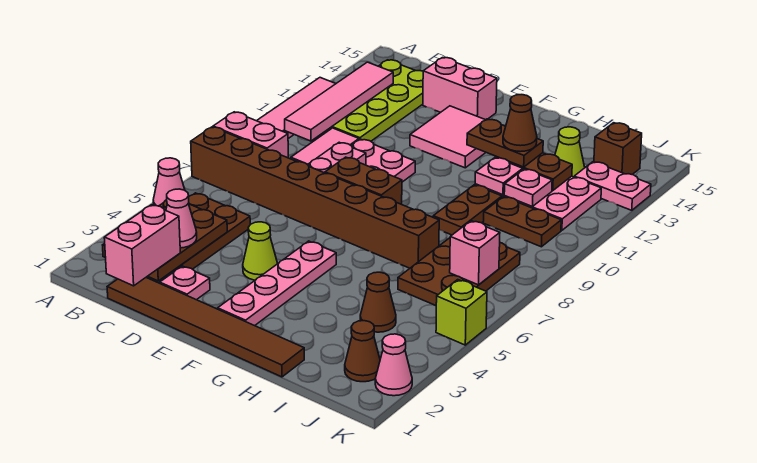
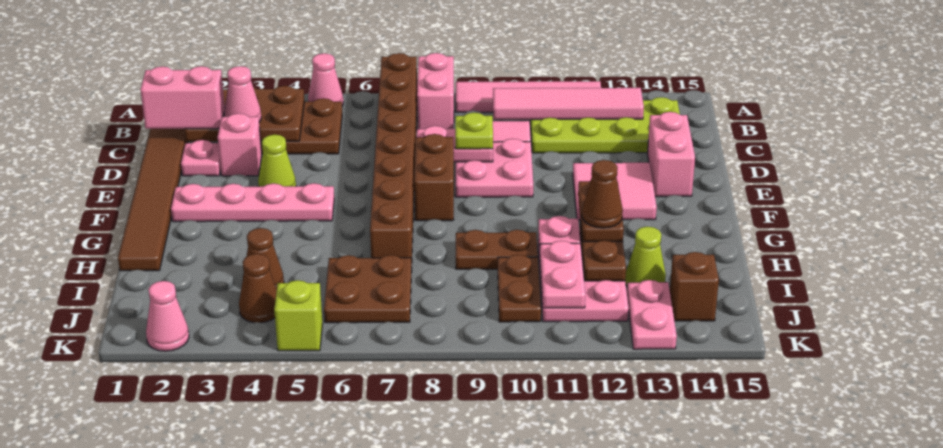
none -> lime 1x1 plate [455,113,493,149]
brown 2x3 plate [398,238,520,306] -> brown 2x2 plate [324,255,412,323]
pink 1x1 plate [504,169,552,207] -> pink 1x2 plate [540,241,585,308]
brown 1x1 cone [345,321,380,382] -> brown 1x1 cone moved to [239,254,277,323]
pink 1x1 brick [450,221,500,285] -> pink 1x1 brick moved to [218,113,262,176]

